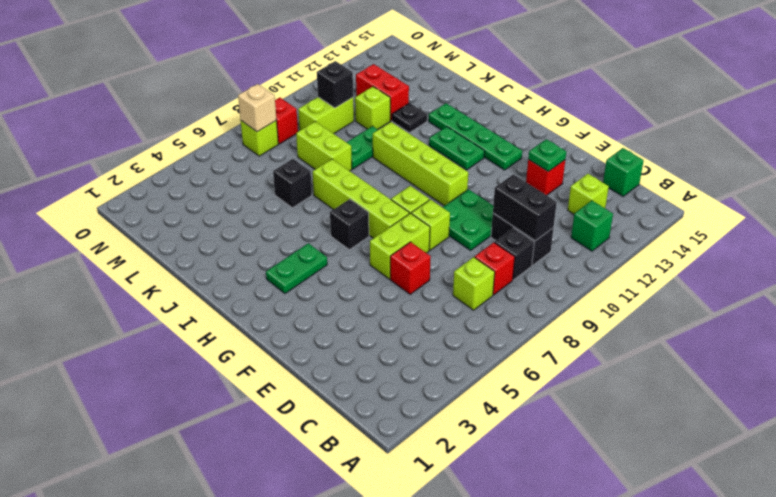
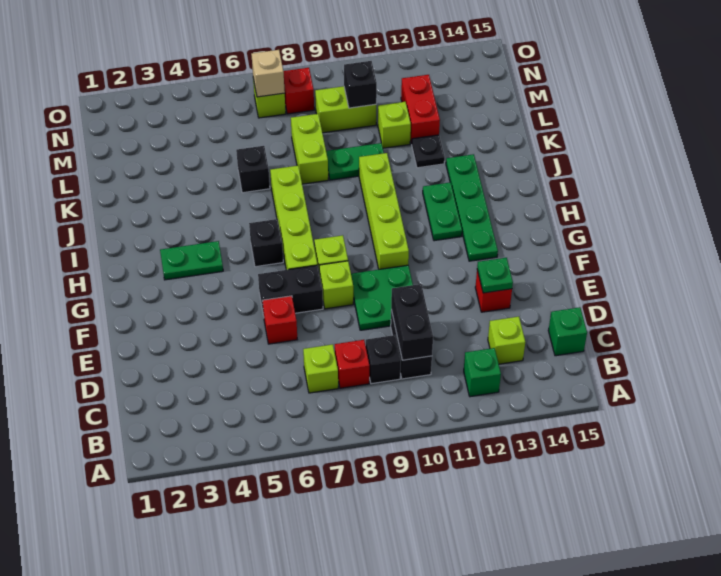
lime 1x2 brick [370,213,430,279] -> black 1x2 brick [258,265,323,316]

